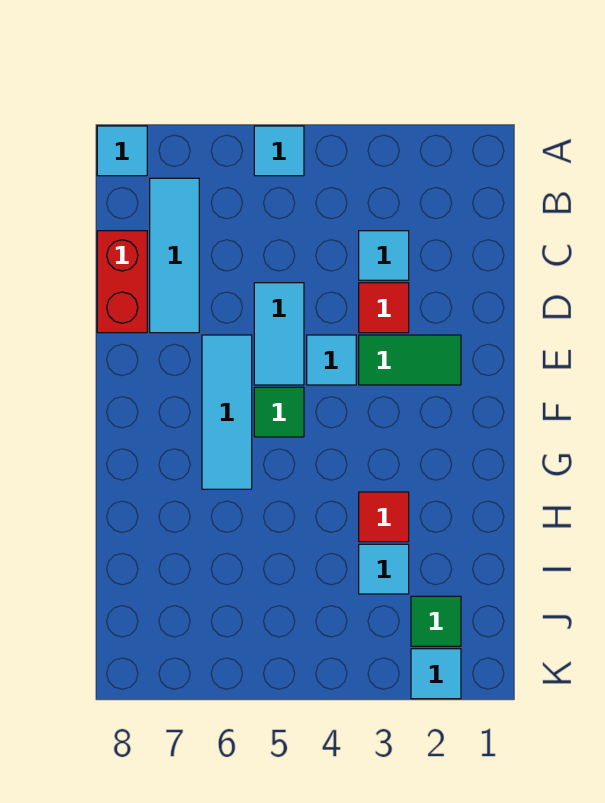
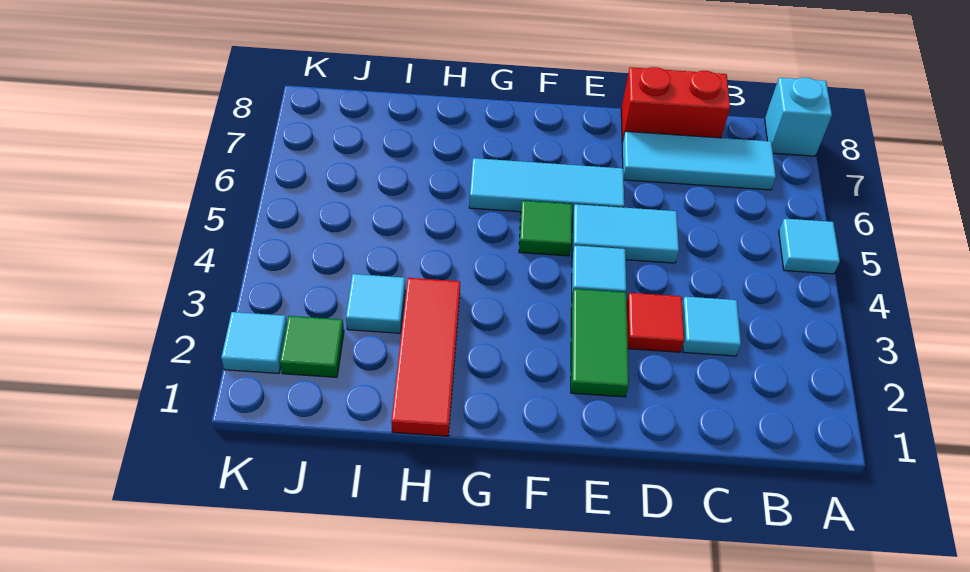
cyan 1x1 tile [97,126,147,176] -> cyan 1x1 brick [765,78,832,156]
red 1x1 tile [359,492,409,542] -> red 1x3 tile [391,278,460,436]

